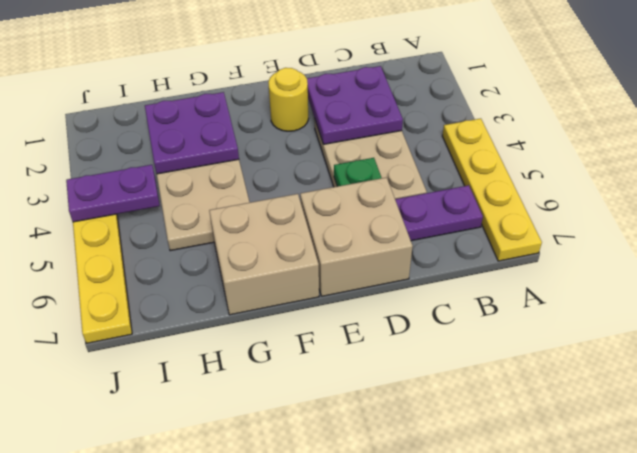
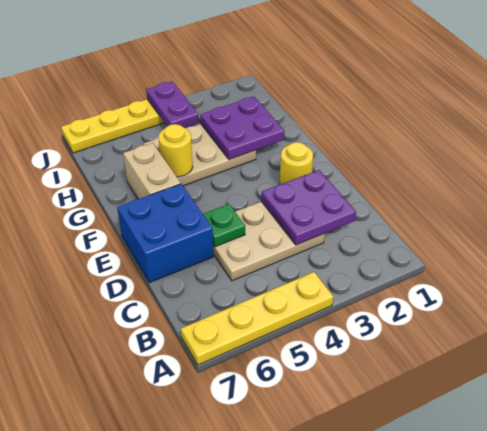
purple 1x2 plate [395,185,483,241] -> none
tan 2x2 brick [300,177,413,296] -> blue 2x2 brick [117,184,214,283]
tan 2x2 brick [209,194,319,315] -> tan 1x2 brick [123,143,181,199]
none -> yellow 1x1 round brick [159,124,193,177]

